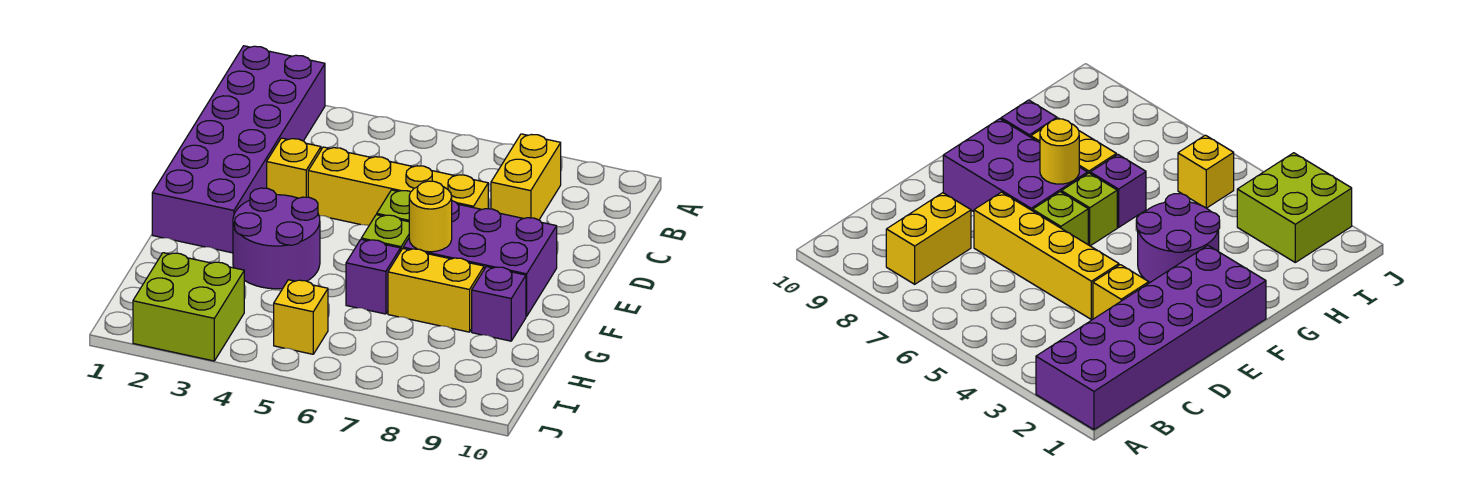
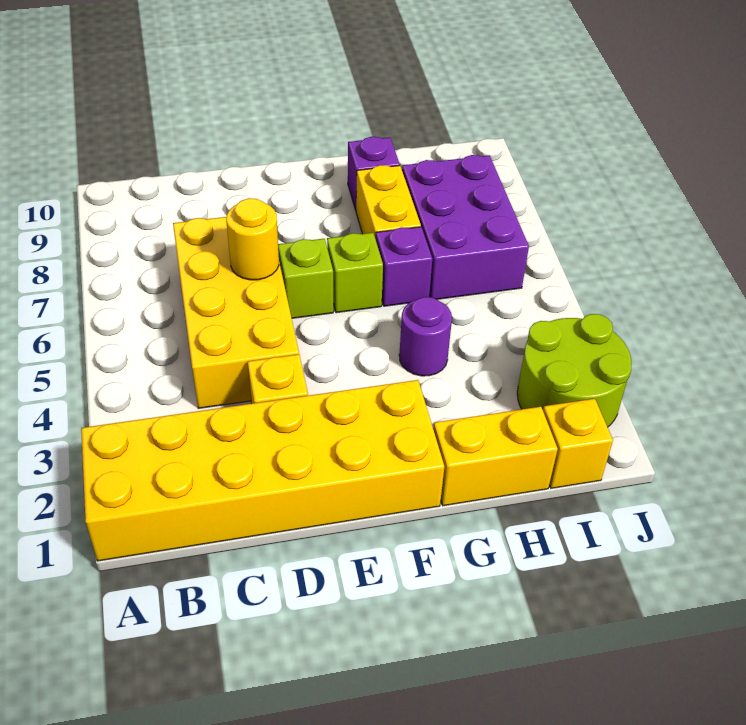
purple 2x6 brick [152,46,325,253] -> yellow 2x6 brick [81,380,444,561]
yellow 1x2 brick [491,134,561,220] -> yellow 1x2 brick moved to [433,407,558,506]
yellow 1x4 brick [308,147,488,226] -> yellow 2x4 brick [173,217,299,408]
purple 2x3 brick [403,201,557,316] -> purple 2x3 brick moved to [402,155,529,299]
purple 2x2 round brick [233,188,320,289] -> purple 1x1 round brick [399,297,452,376]
yellow 1x1 round brick [409,181,452,252] -> yellow 1x1 round brick moved to [226,198,279,280]
lime 2x2 brick [133,253,244,361] -> lime 2x2 round brick [517,314,632,427]
yellow 1x1 brick [274,280,328,354] -> yellow 1x1 brick moved to [543,399,613,488]

